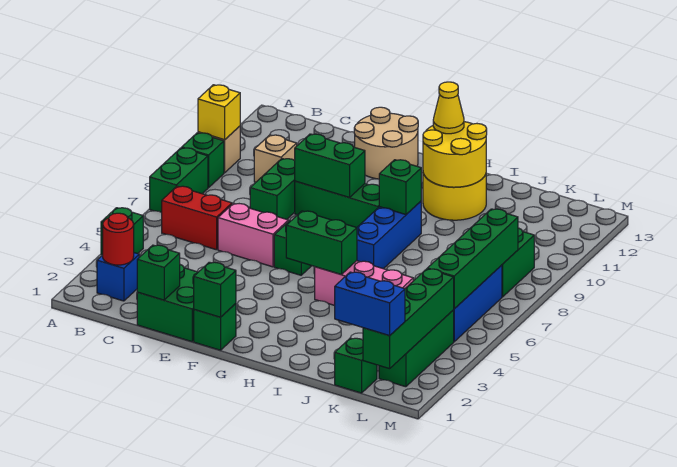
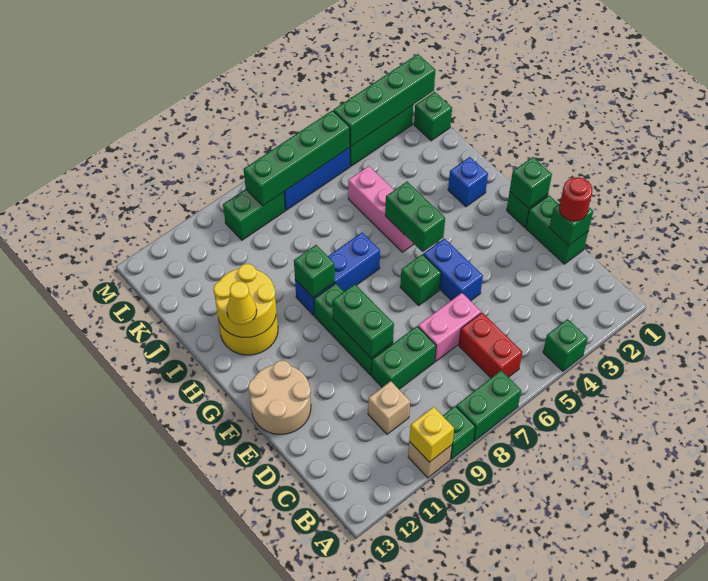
blue 1x1 brick [97,253,139,301] -> blue 1x1 brick moved to [448,157,488,207]
red 1x1 round brick [103,213,134,265] -> red 1x1 round brick moved to [559,177,592,221]
green 2x2 brick [137,265,198,342] -> green 1x2 brick [526,196,588,264]
pink 1x2 brick [218,203,288,267] -> pink 1x2 brick turned to [418,293,481,361]
blue 1x2 brick [335,272,405,336] -> blue 1x2 brick moved to [423,239,483,301]

